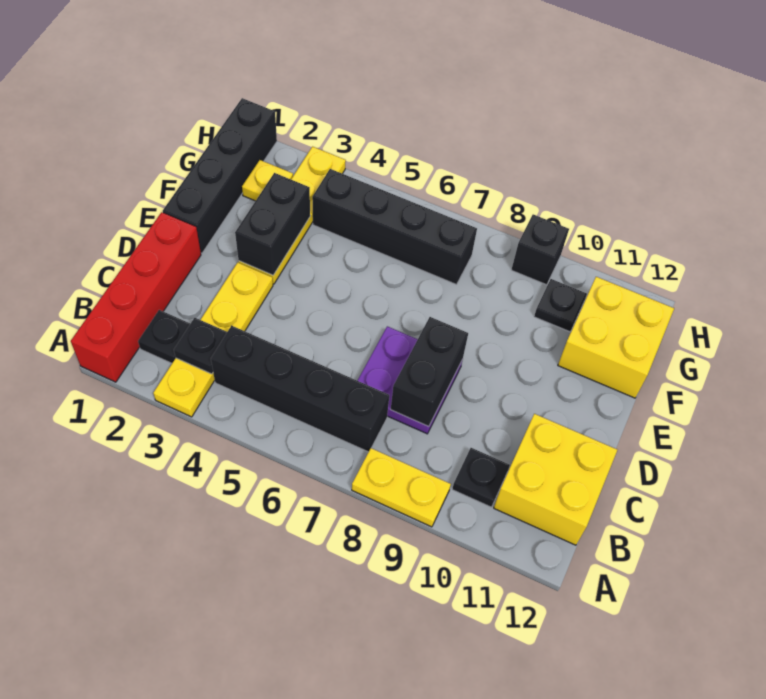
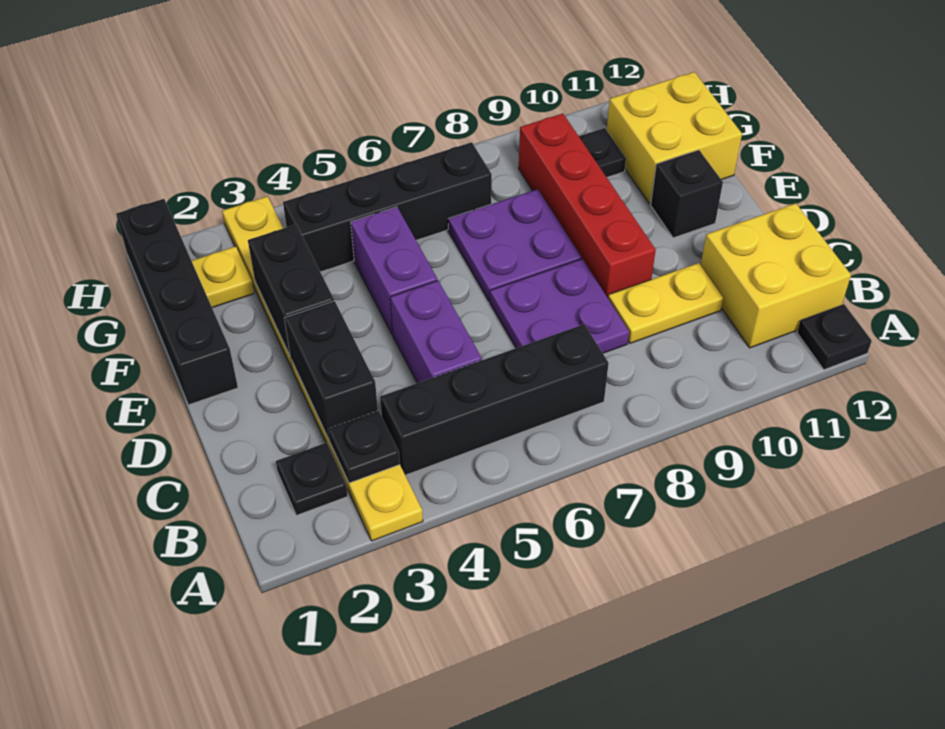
red 1x4 brick [71,212,201,382] -> red 1x4 brick moved to [519,114,656,298]
yellow 1x2 plate [352,448,451,527] -> yellow 1x2 plate moved to [608,263,723,343]
black 1x1 plate [452,448,510,507] -> black 1x1 plate moved to [797,304,872,370]
none -> purple 1x2 brick [390,281,482,383]
black 1x2 brick [391,317,468,427] -> black 1x2 brick moved to [285,301,378,439]
none -> purple 1x2 brick [351,207,437,335]
none -> purple 2x2 plate [448,189,581,301]
black 1x1 brick [511,214,569,285] -> black 1x1 brick moved to [651,150,723,238]

